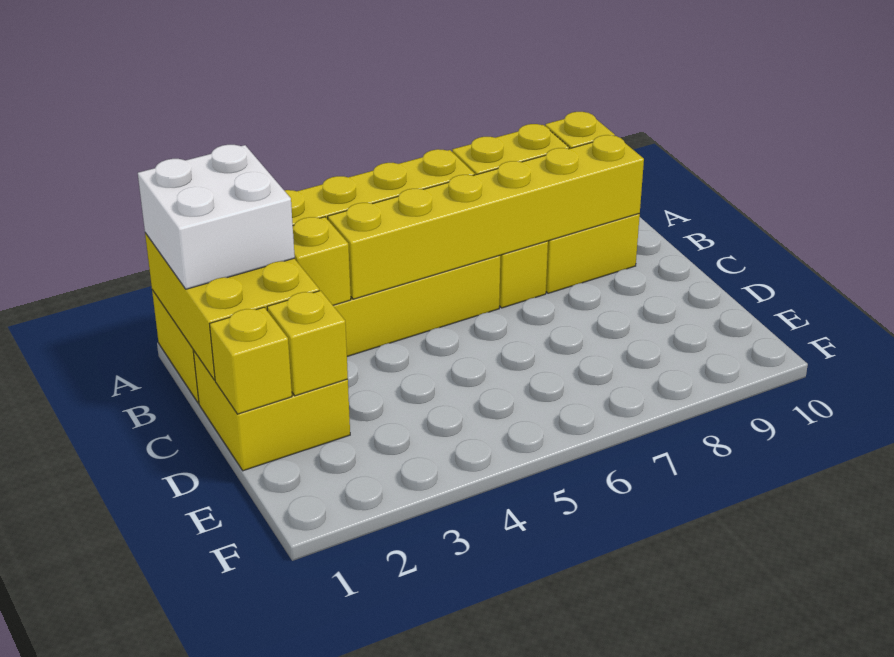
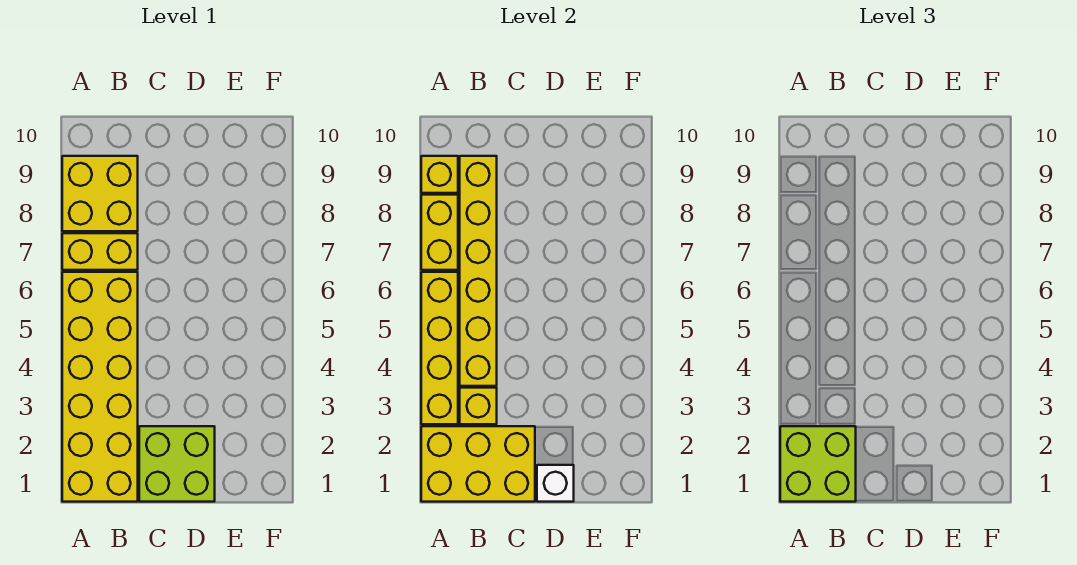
white 2x2 brick [138,145,295,289] -> lime 2x2 brick [780,426,856,502]
yellow 2x2 brick [193,350,350,471] -> lime 2x2 brick [139,426,215,502]
yellow 1x1 brick [210,307,292,414] -> white 1x1 brick [537,465,574,502]
yellow 1x1 brick [267,291,348,396] -> none

